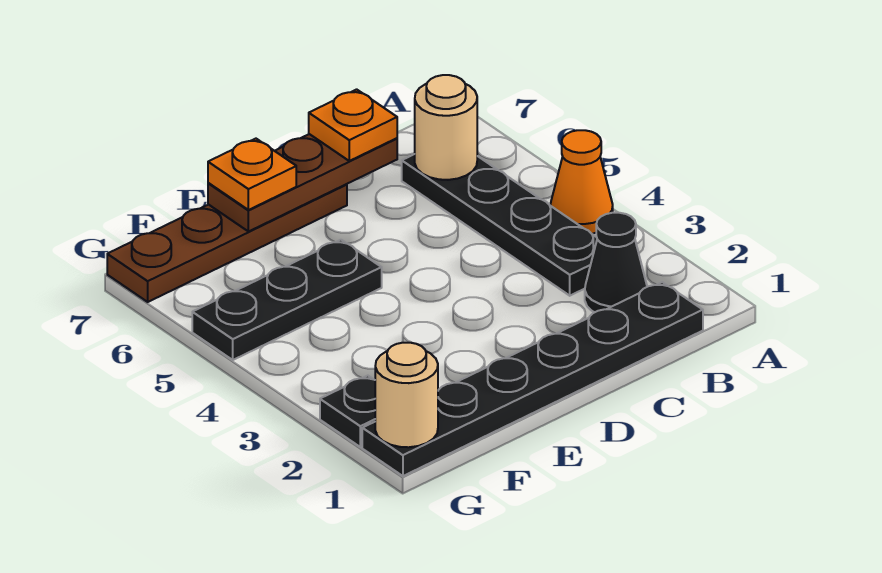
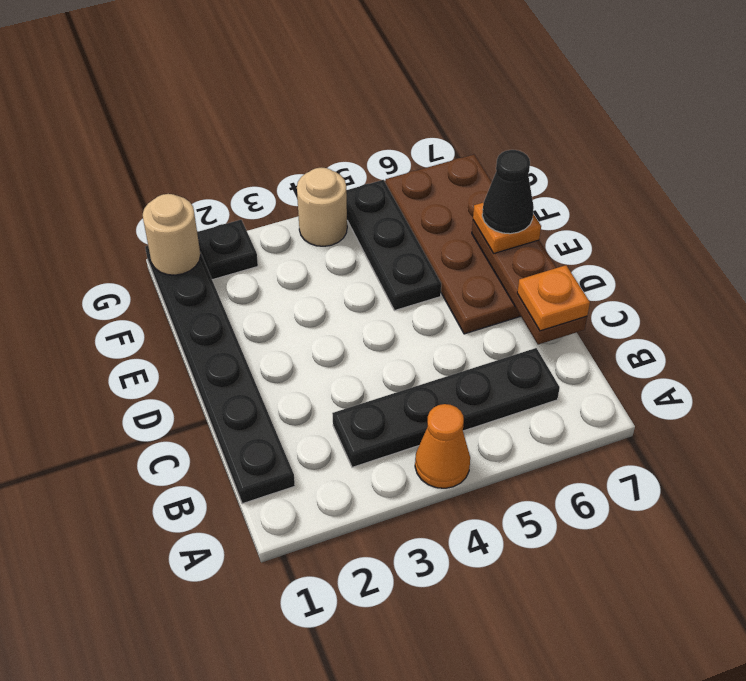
black 1x1 cone [585,213,647,312] -> black 1x1 cone moved to [482,150,534,234]
tan 1x1 round brick [415,75,477,180] -> tan 1x1 round brick moved to [297,168,347,246]
brown 1x4 plate [107,184,347,302] -> brown 2x4 plate [386,155,521,334]

